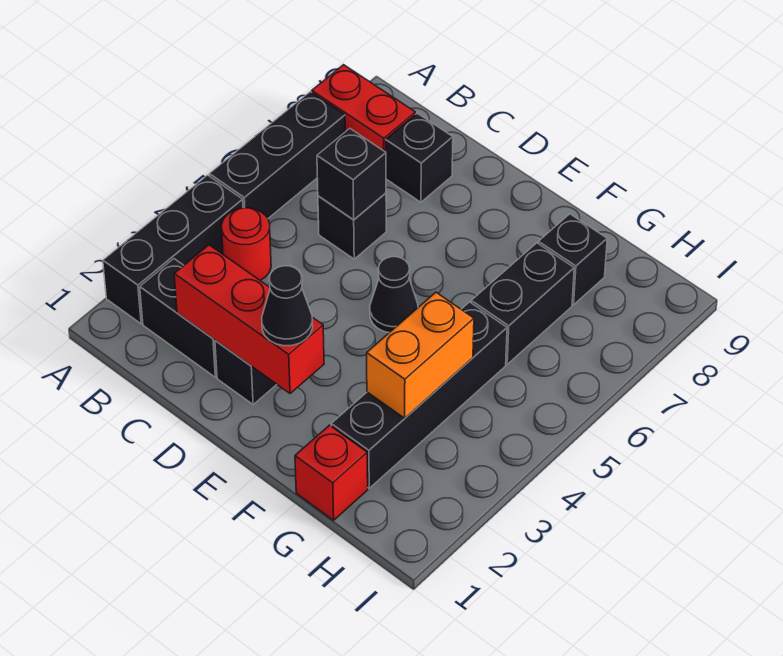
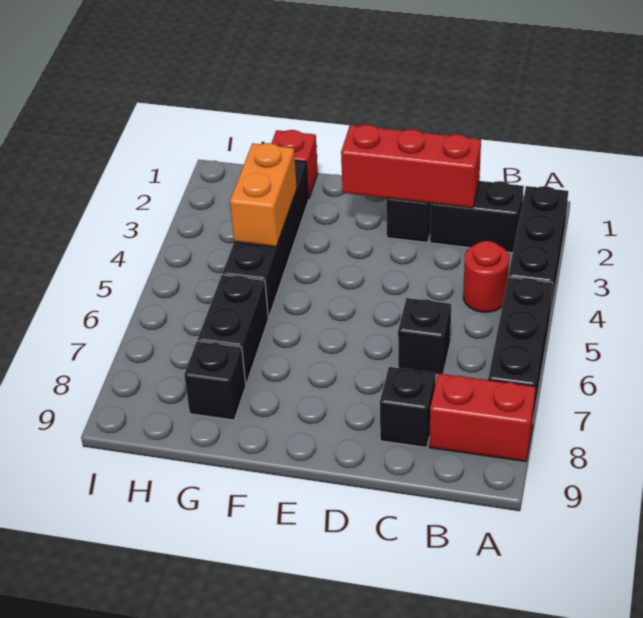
black 1x1 brick [317,129,386,220] -> none
black 1x1 cone [262,266,313,346] -> none
black 1x1 cone [370,257,418,333] -> none

